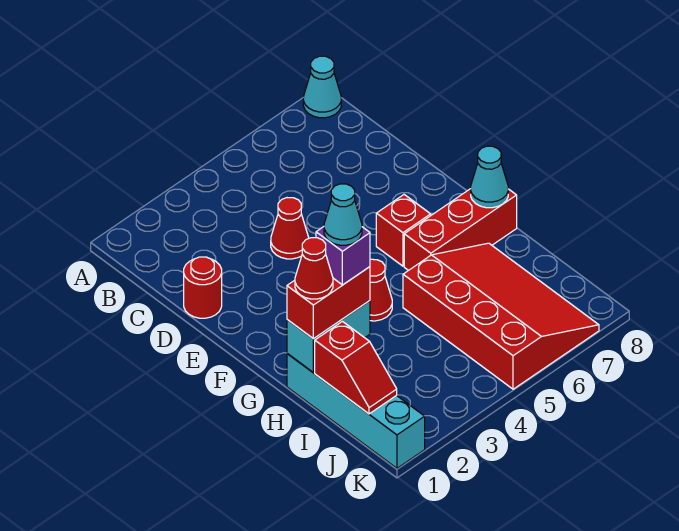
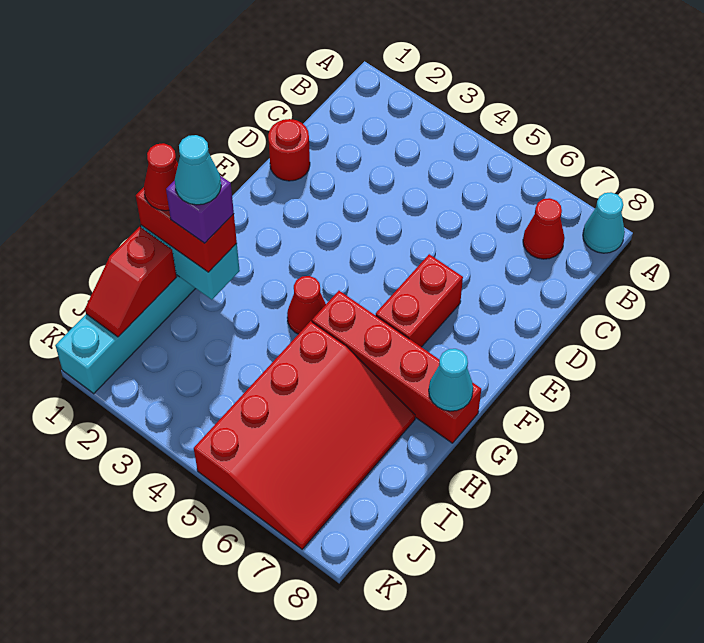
red 1x1 cone [271,198,309,259] -> red 1x1 cone moved to [523,198,565,259]
red 1x1 brick [376,195,431,266] -> red 1x2 brick [376,254,463,347]
red 1x3 brick [404,189,517,270] -> red 1x4 brick [312,291,481,443]

